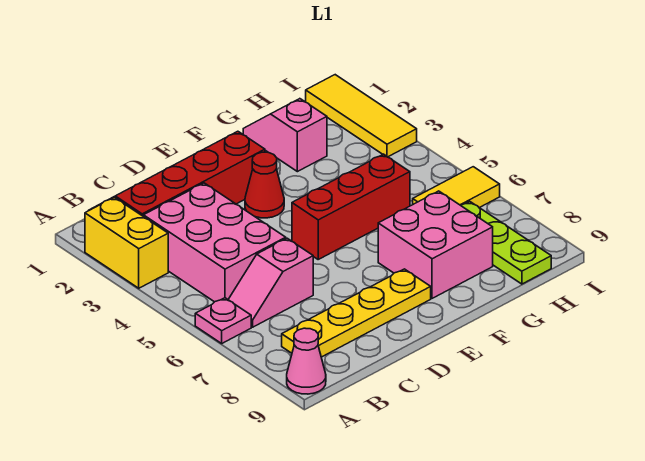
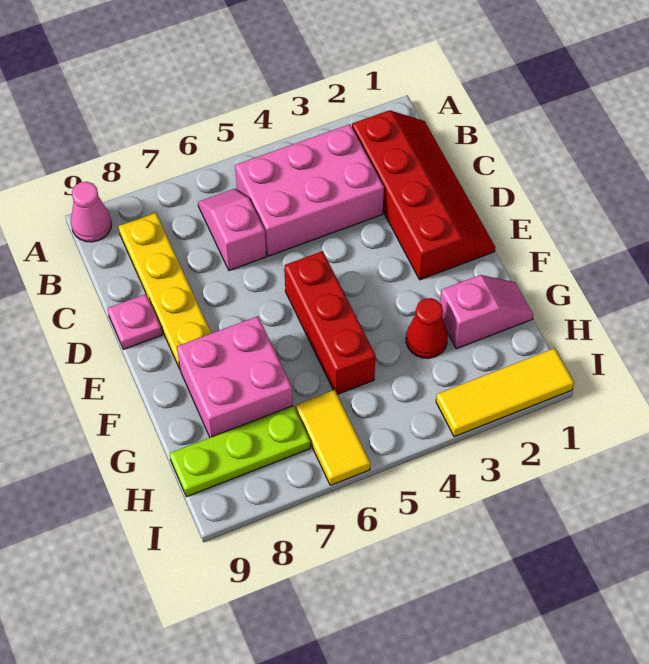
yellow 1x2 brick [85,197,168,288] -> none
pink 1x1 plate [195,298,251,343] -> pink 1x1 plate moved to [107,294,162,349]
red 1x1 cone [245,152,284,218] -> red 1x1 cone moved to [406,298,448,358]

